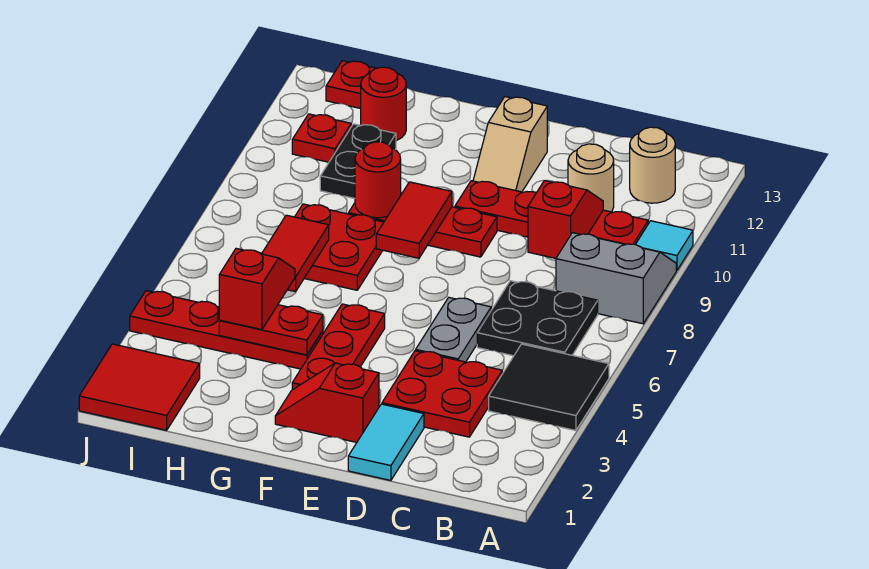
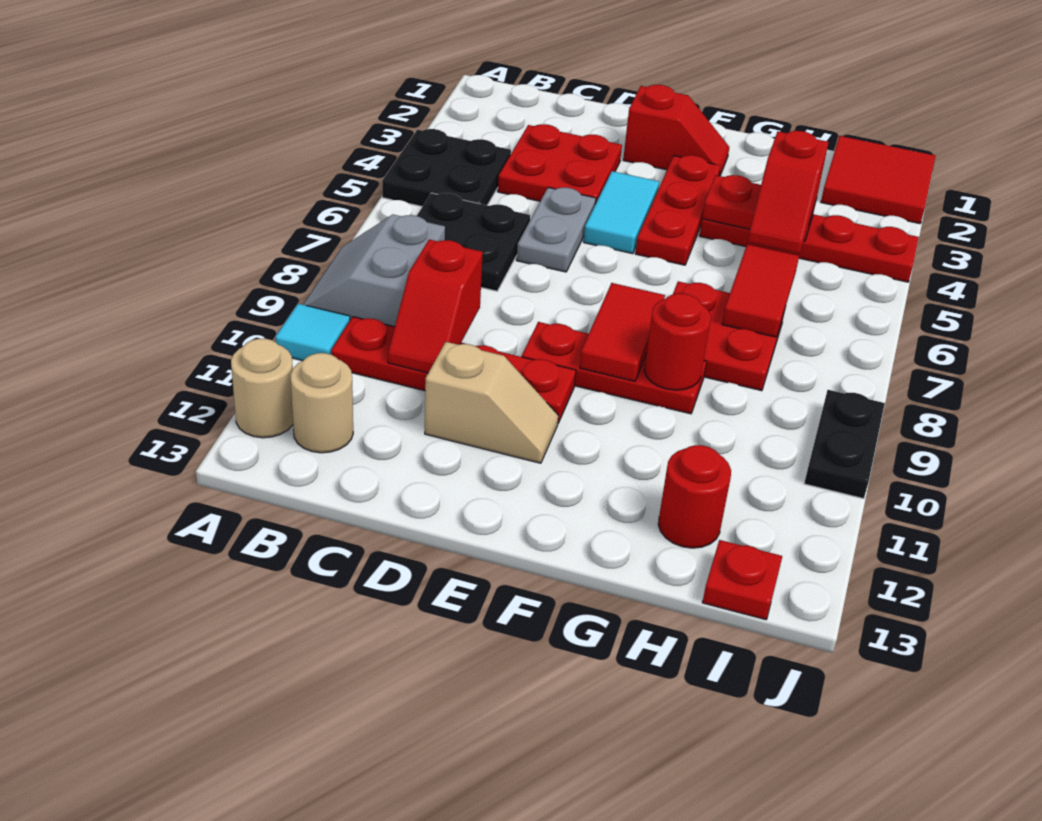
black 2x2 tile [489,344,609,430] -> black 2x2 plate [382,129,511,207]
grey 2x2 slope [556,233,676,324] -> grey 2x2 slope turned to [303,215,445,327]
tan 1x1 round brick [568,144,614,212] -> tan 1x1 round brick moved to [231,339,293,438]
cyan 1x2 tile [348,404,424,480] -> cyan 1x2 tile moved to [584,171,659,254]
tan 1x2 slope [473,97,547,192] -> tan 1x2 slope turned to [425,342,558,463]
black 1x2 plate [320,124,396,198] -> black 1x2 plate moved to [804,390,885,499]
red 1x1 plate [292,114,351,162] -> none

